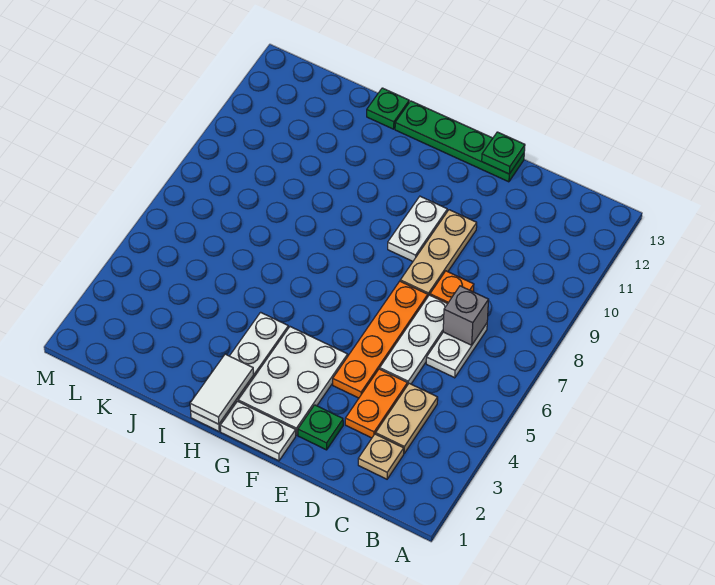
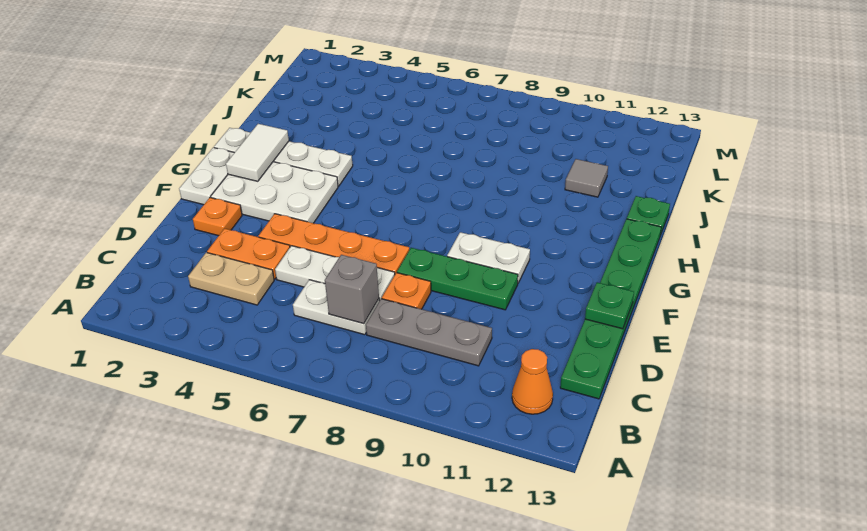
none -> orange 1x1 cone [512,349,553,414]
tan 1x1 plate [358,434,404,479] -> none
none -> grey 1x3 plate [366,299,492,366]
green 1x1 plate [298,405,343,450] -> orange 1x1 plate [193,197,242,236]
tan 1x3 plate [400,210,477,296] -> green 1x3 plate [397,248,518,310]
green 1x4 plate [395,101,524,182] -> green 1x6 plate [560,219,661,399]
white 1x2 tile [190,354,254,424] -> white 1x2 tile turned to [226,124,289,181]
none -> grey 1x1 tile [565,159,608,197]

